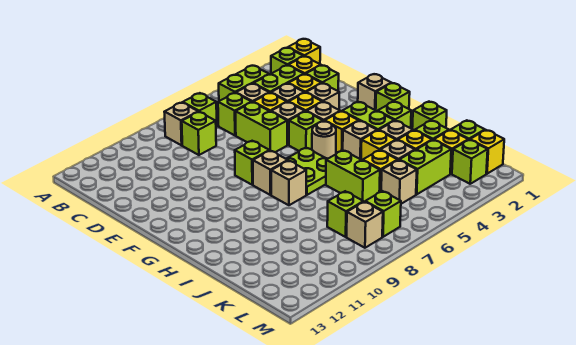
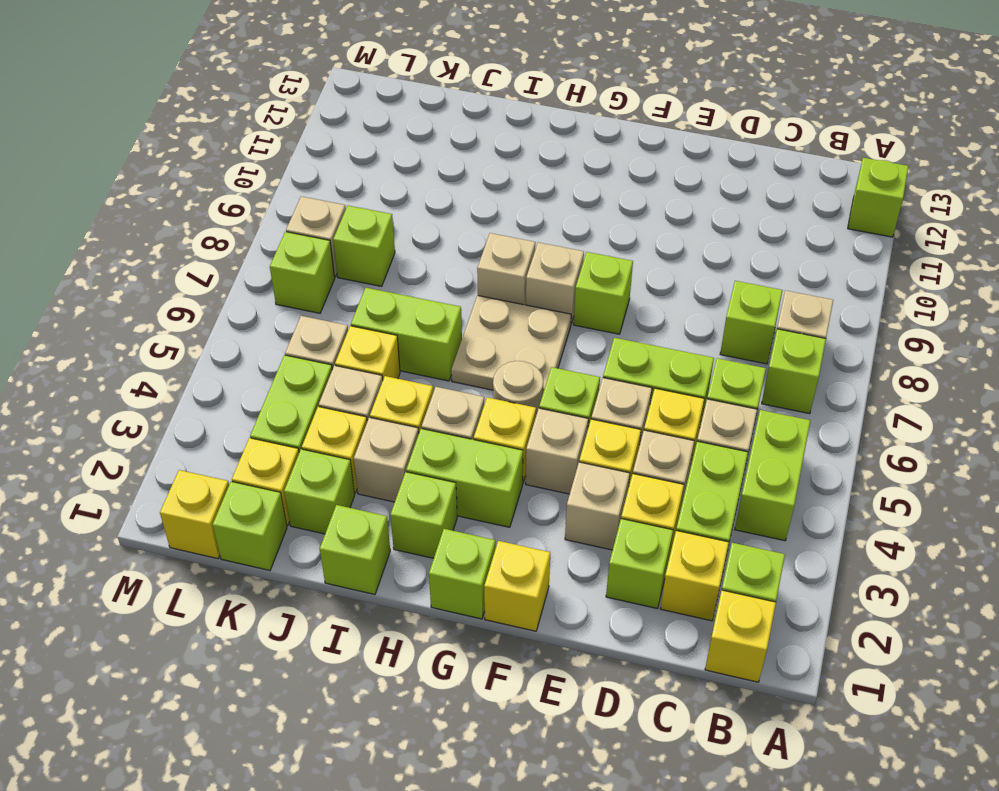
tan 1x1 brick [358,74,391,110] -> yellow 1x1 brick [484,541,550,631]
lime 2x2 plate [286,148,327,195] -> tan 2x2 plate [451,296,571,392]
lime 1x1 brick [452,140,488,184] -> lime 1x1 brick moved to [848,158,909,237]

